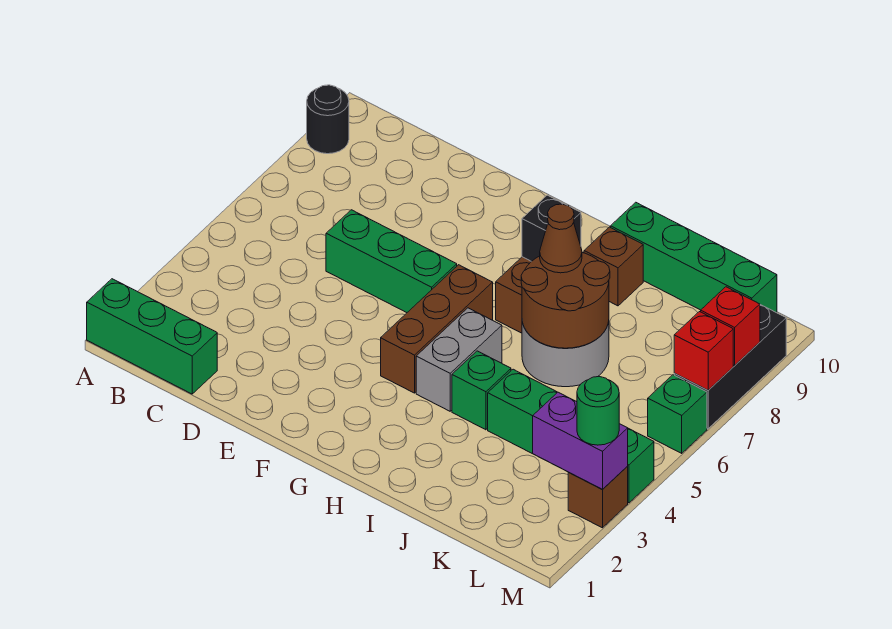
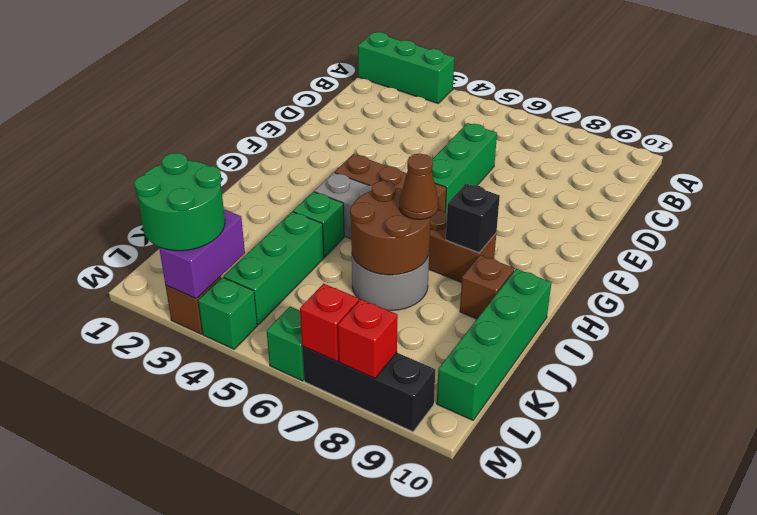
green 1x3 brick [87,279,217,394] -> green 1x3 brick turned to [358,32,454,103]
black 1x1 round brick [307,85,349,154] -> none
green 1x1 round brick [577,377,619,445] -> green 2x2 round brick [134,153,225,251]

